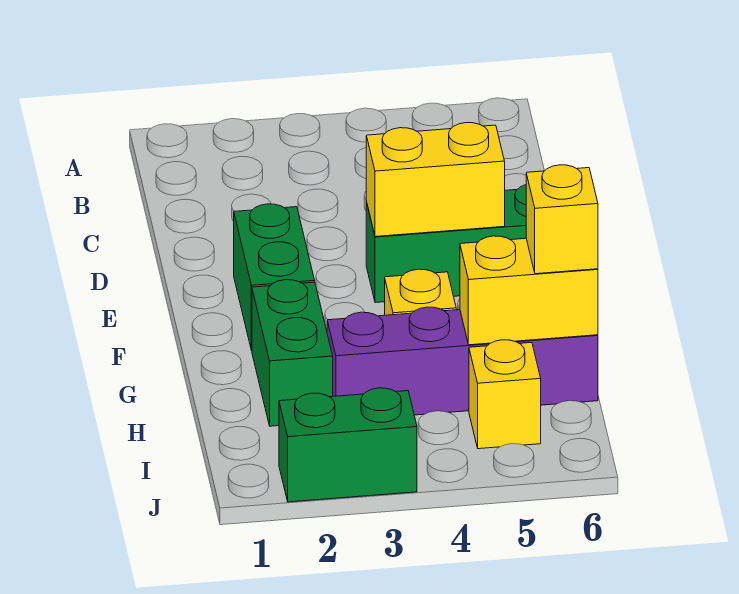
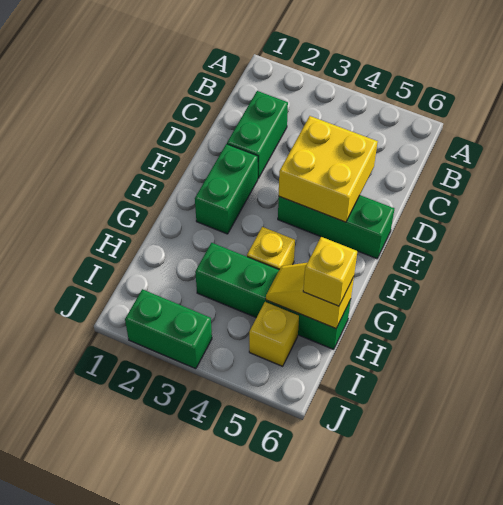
yellow 1x2 brick [366,123,505,237] -> yellow 2x2 brick [279,116,378,222]
green 1x2 brick [252,280,333,426] -> green 1x2 brick moved to [227,91,288,178]
purple 1x4 brick [327,307,598,415] -> green 1x4 brick [195,243,351,349]
yellow 1x2 brick [460,236,598,345] -> yellow 1x2 slope [266,263,354,328]

